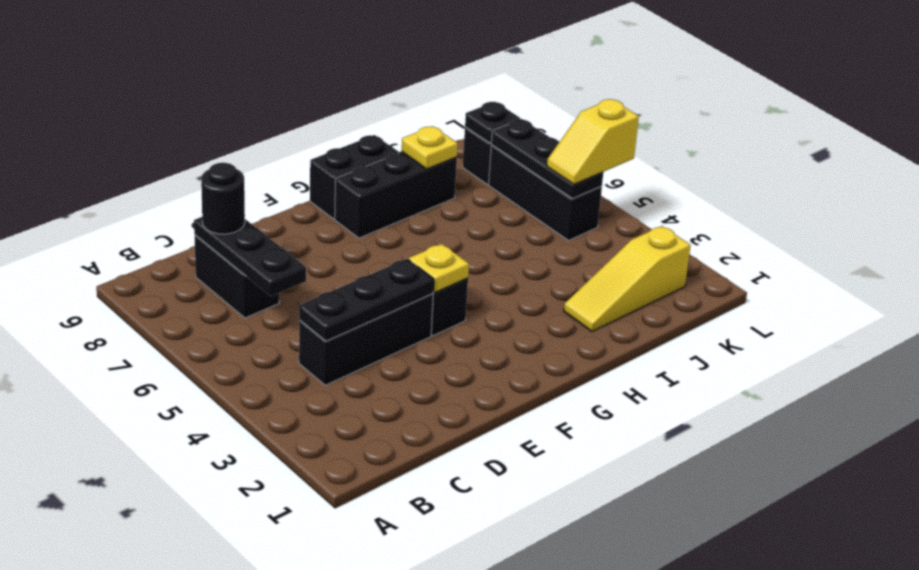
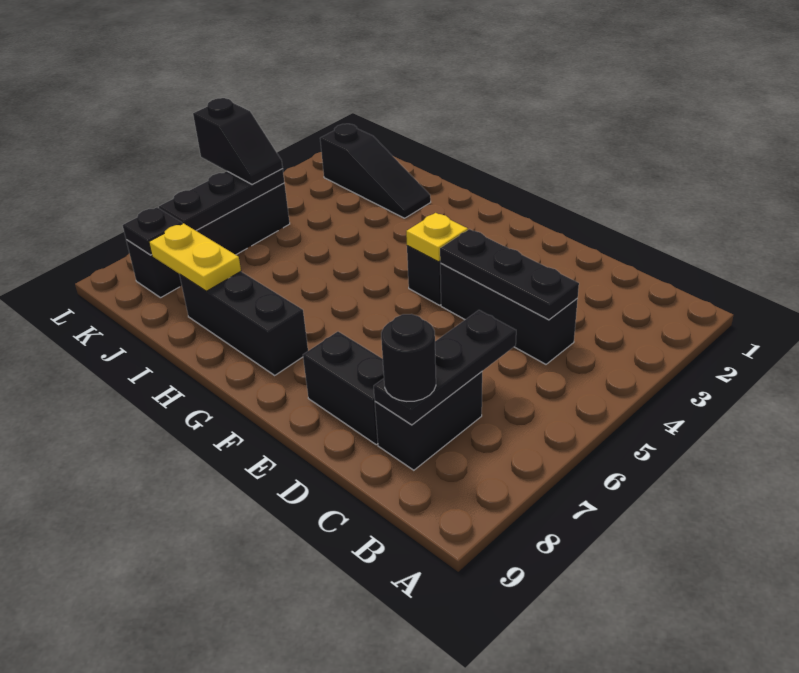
black 1x2 brick [310,135,399,219] -> black 1x2 brick moved to [303,332,384,445]
yellow 1x3 slope [564,226,691,332] -> black 1x3 slope [320,124,431,218]
yellow 1x1 plate [402,126,458,169] -> yellow 1x2 plate [149,223,241,291]
yellow 1x2 slope [547,99,639,184] -> black 1x2 slope [193,98,283,185]

